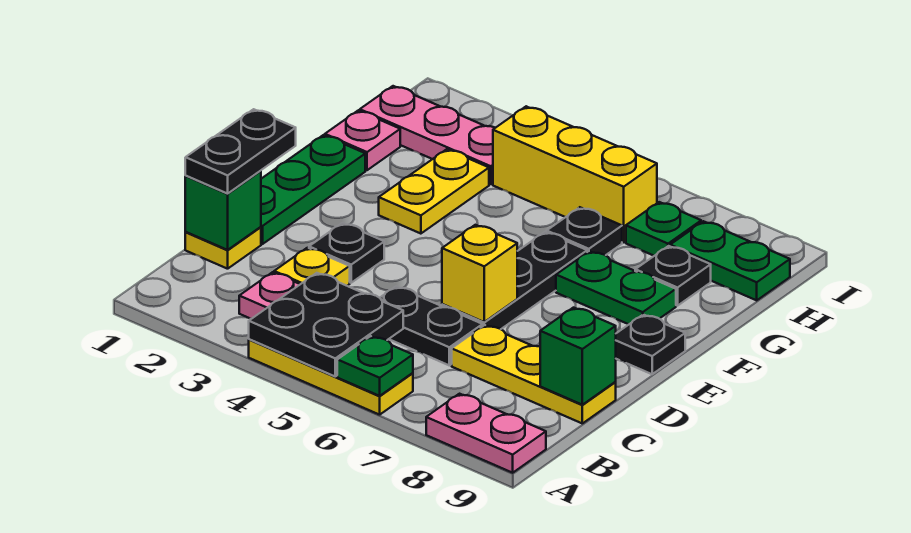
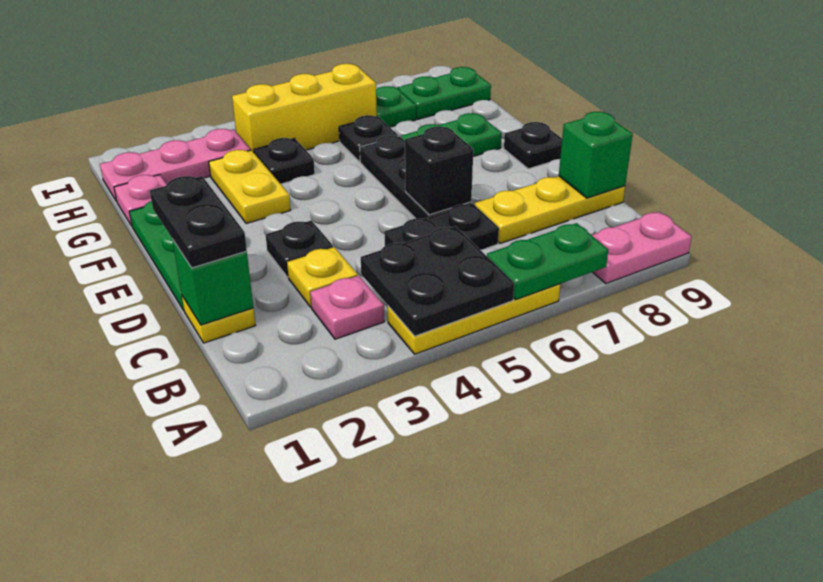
green 1x1 plate [337,336,413,396] -> green 1x2 plate [487,223,608,300]
yellow 1x1 brick [442,225,517,322] -> black 1x1 brick [405,127,473,215]
black 1x1 plate [635,246,711,306] -> black 1x1 plate moved to [254,138,315,184]

